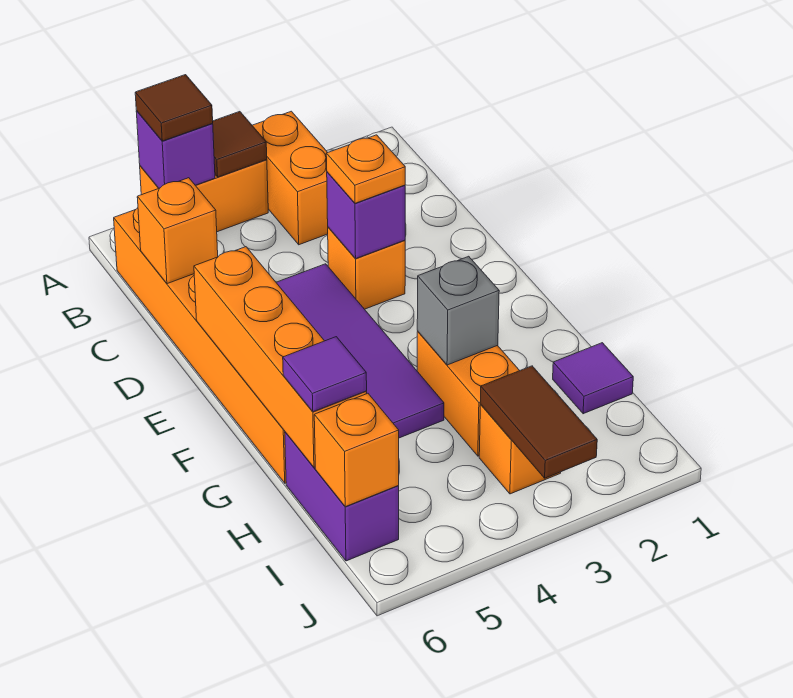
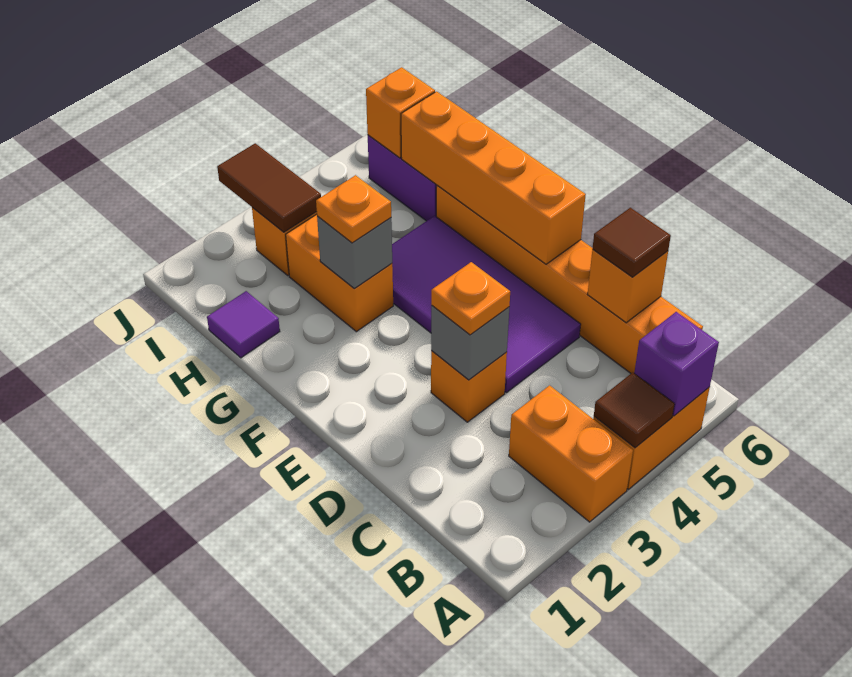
brown 1x1 tile [135,75,213,141] -> brown 1x1 tile moved to [593,208,671,277]
purple 1x1 brick [327,172,405,258] -> grey 1x1 brick [431,306,509,380]
none -> orange 1x1 plate [316,175,391,243]
purple 1x1 tile [283,337,367,412] -> none

